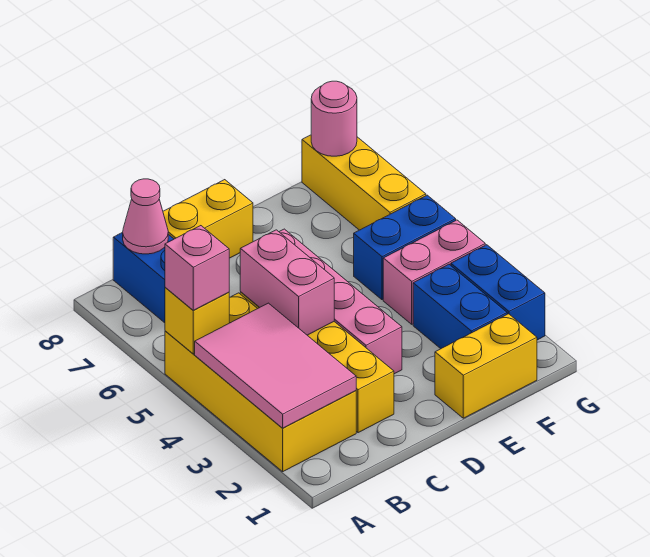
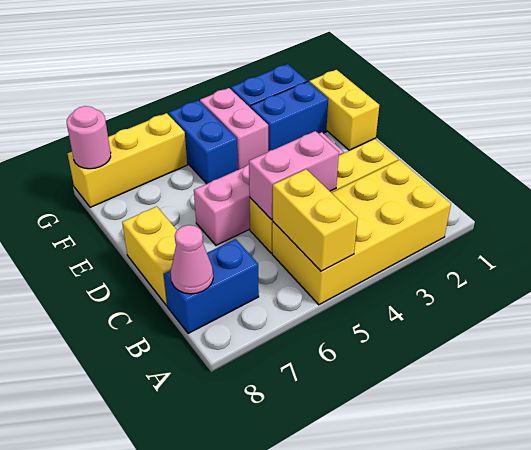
pink 2x3 tile [195,303,356,428] -> none
yellow 1x1 brick [165,287,229,354] -> yellow 1x2 brick [273,169,358,271]
pink 1x1 brick [165,226,229,310] -> none

